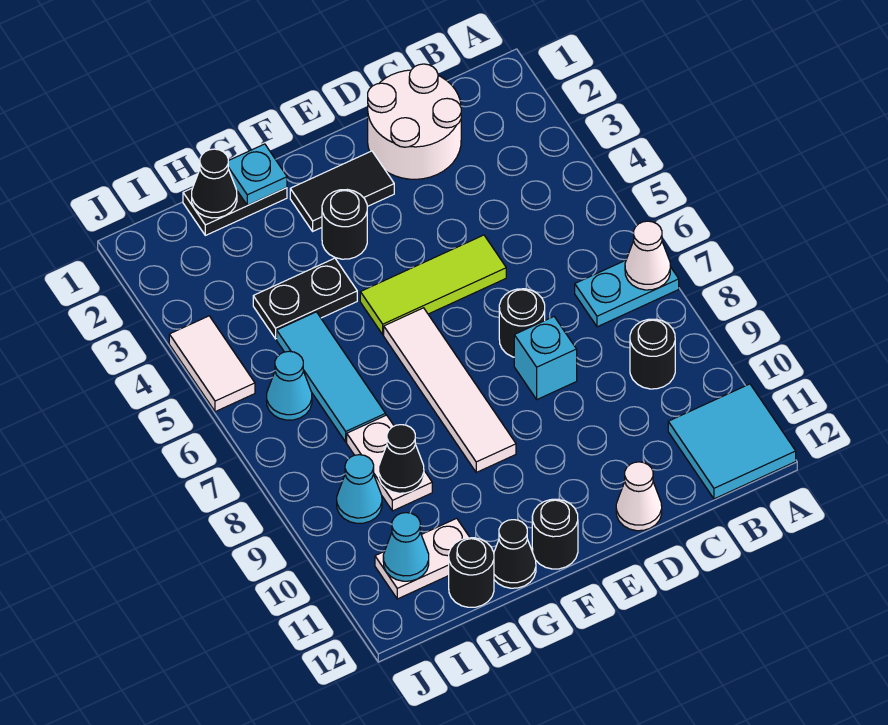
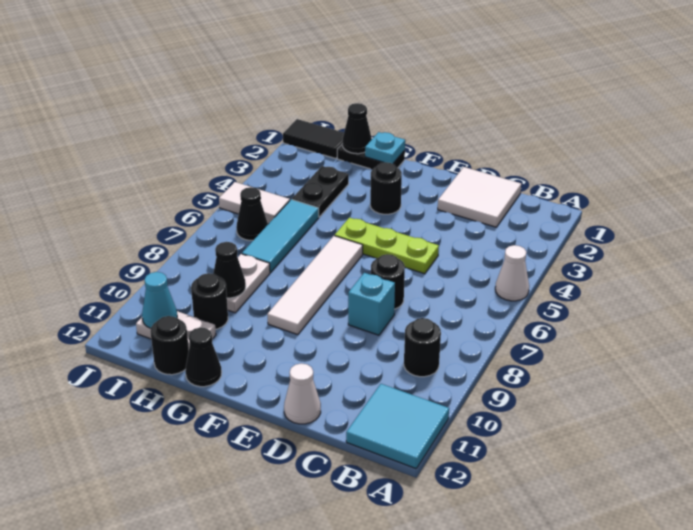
cyan 1x2 plate [575,260,679,327] -> none
white 1x1 cone [625,221,670,290] -> white 1x1 cone moved to [495,245,529,301]
white 2x2 round brick [368,64,461,179] -> white 2x2 tile [438,167,521,227]
lime 1x3 tile [360,235,506,335] -> lime 1x3 plate [335,217,439,274]
black 1x2 tile [290,151,394,231] -> black 1x2 tile moved to [283,119,344,159]
black 1x1 round brick [532,499,578,569] -> black 1x1 round brick moved to [191,273,228,329]
black 1x2 plate [253,258,357,339] -> black 1x2 plate turned to [292,166,349,217]
cyan 1x1 cone [267,351,312,420] -> black 1x1 cone [236,187,268,240]
cyan 1x1 cone [337,455,382,523] -> none
white 1x2 tile [169,316,255,412] -> white 1x2 tile turned to [219,182,290,224]

